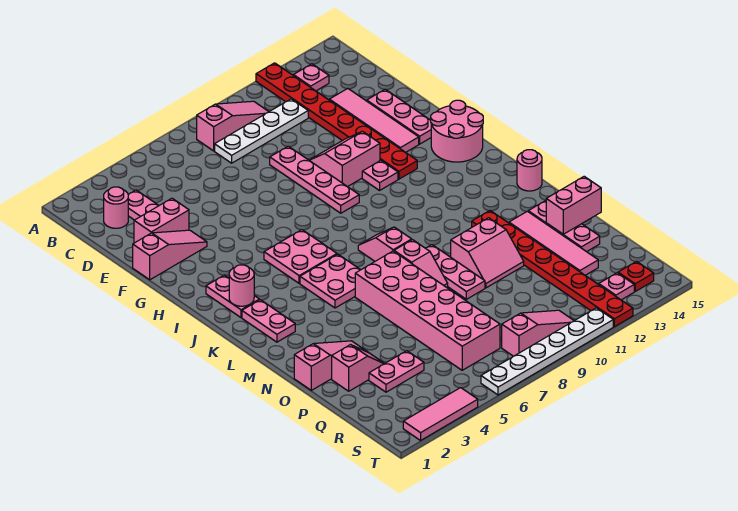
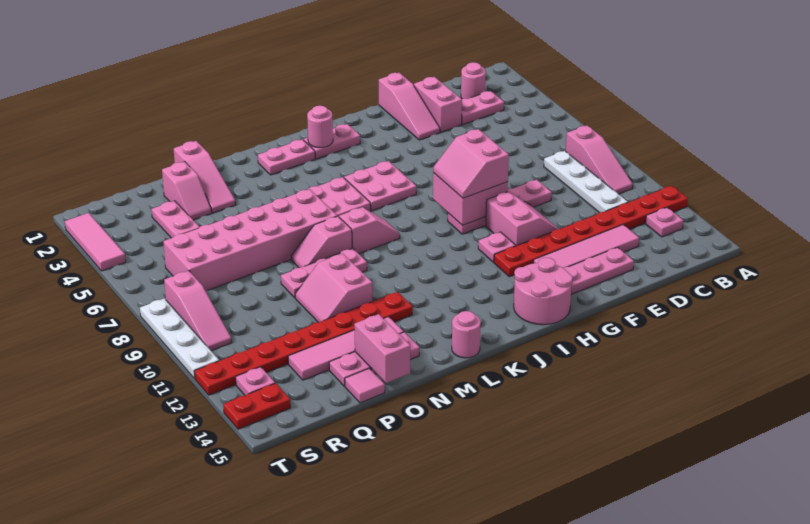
none -> pink 2x2 brick [433,173,508,225]
none -> pink 2x2 slope [433,129,509,198]
none -> pink 1x1 tile [345,368,385,403]
red 1x1 plate [618,261,654,291] -> red 1x2 plate [223,383,290,429]
white 1x6 plate [481,308,613,395] -> white 1x4 plate [140,298,219,379]

